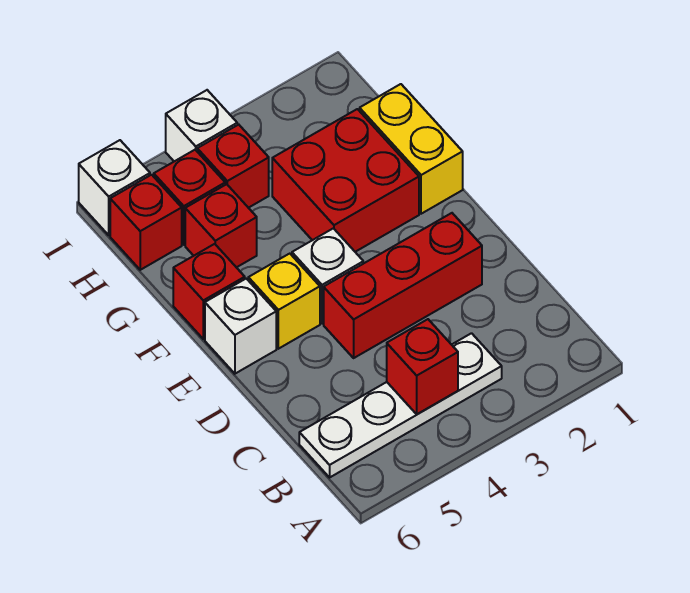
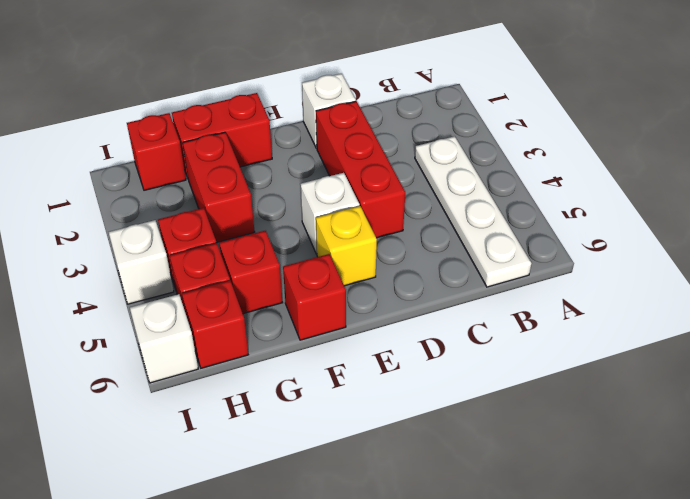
red 1x1 brick [387,319,458,414] -> red 1x1 brick moved to [127,113,186,190]
white 1x1 brick [205,279,276,374] -> white 1x1 brick moved to [302,73,356,148]
yellow 1x2 brick [360,84,463,214] -> red 1x2 brick [172,93,272,178]
red 2x2 brick [272,109,419,252] -> red 1x2 brick [183,132,255,243]

